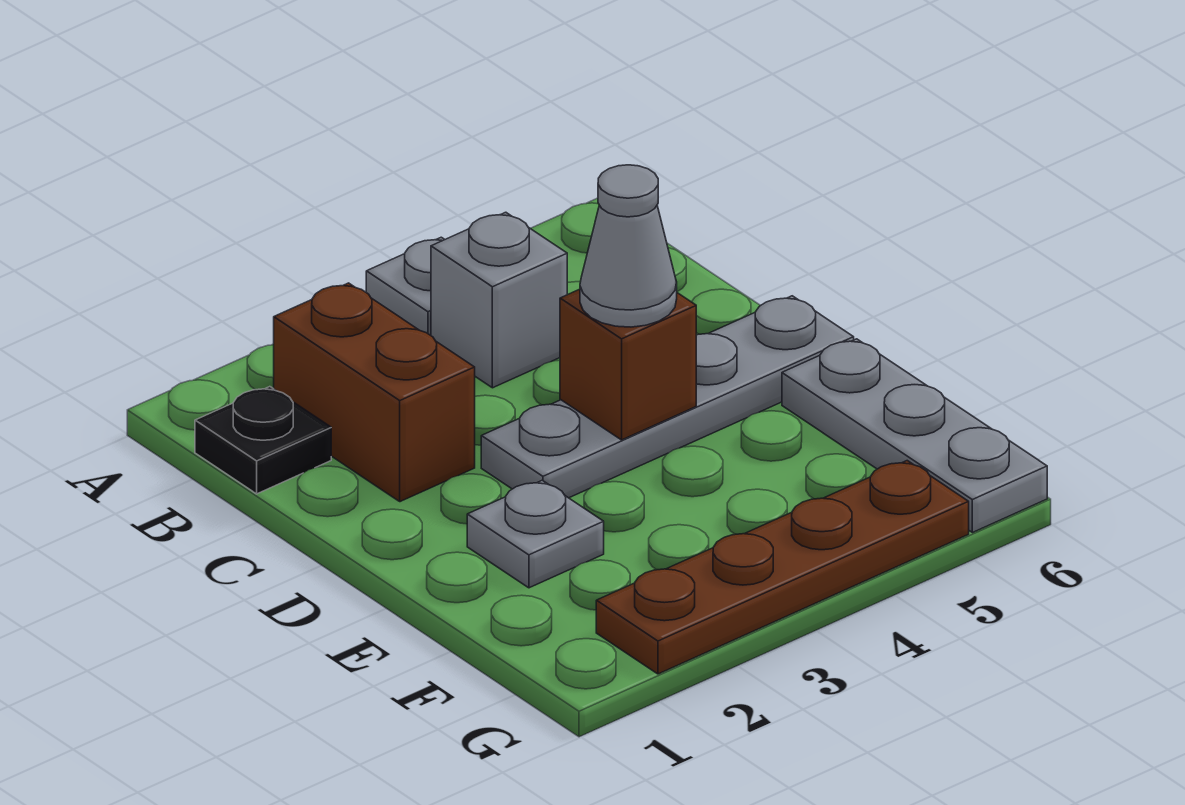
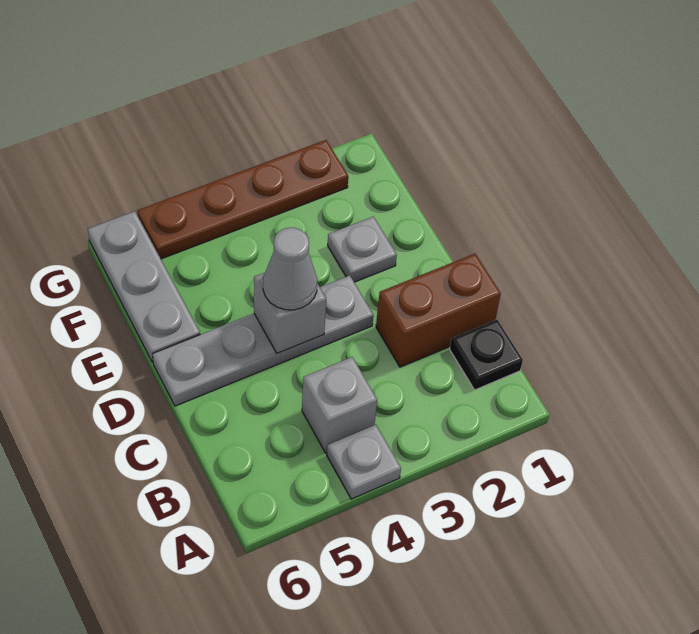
brown 1x2 brick [274,283,475,502] -> brown 1x2 brick turned to [376,254,501,367]
brown 1x1 brick [560,289,696,440] -> grey 1x1 brick [254,273,326,353]

